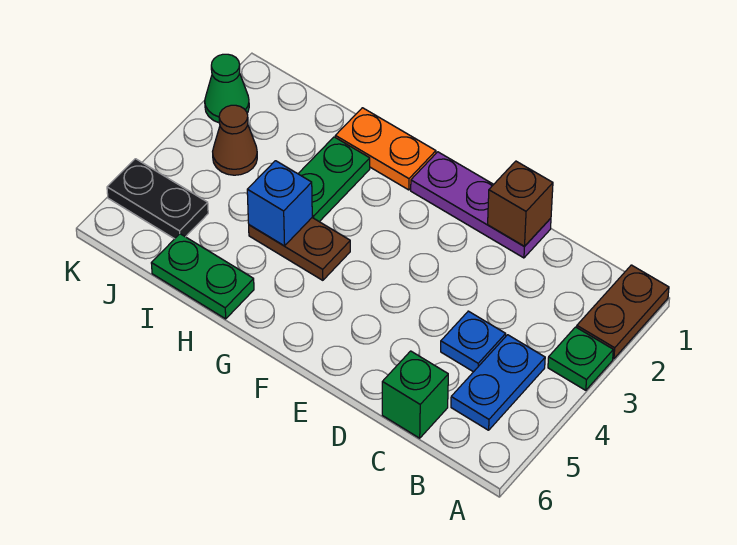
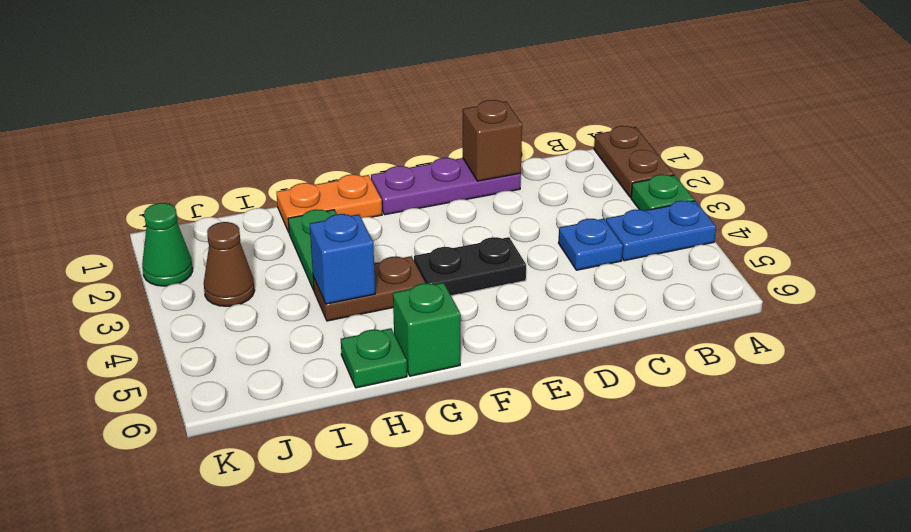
blue 1x2 plate [451,335,545,430] -> blue 1x2 plate turned to [606,201,716,261]
green 1x1 brick [382,351,448,438] -> green 1x1 brick moved to [393,283,461,376]
green 1x2 plate [151,234,254,319] -> green 1x1 plate [341,328,407,388]
black 1x2 plate [107,159,208,239] -> black 1x2 plate moved to [414,237,526,296]

